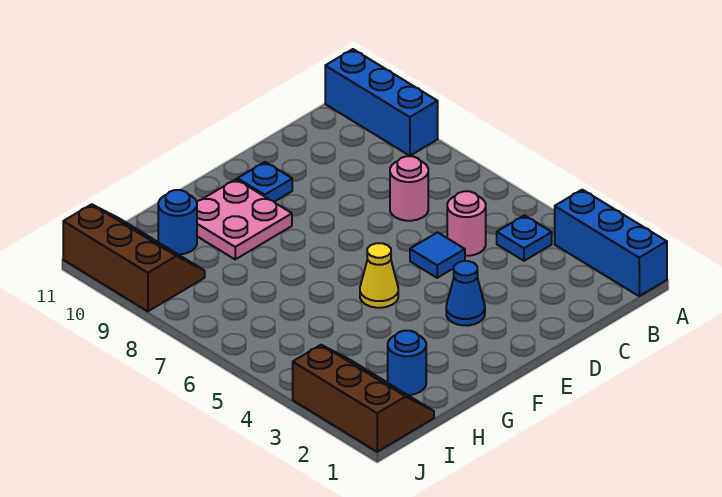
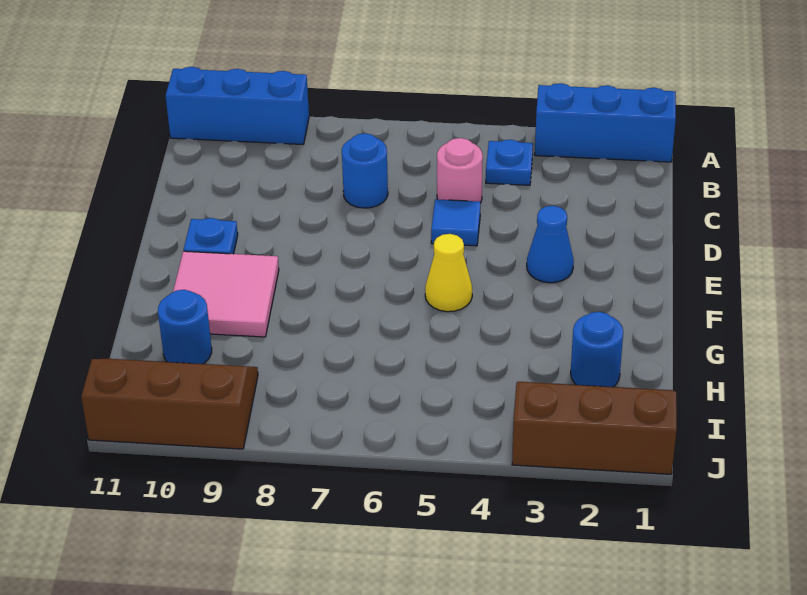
pink 1x1 round brick [390,156,428,221] -> blue 1x1 round brick [342,133,388,208]
pink 2x2 plate [197,179,292,259] -> pink 2x2 tile [173,251,279,337]

